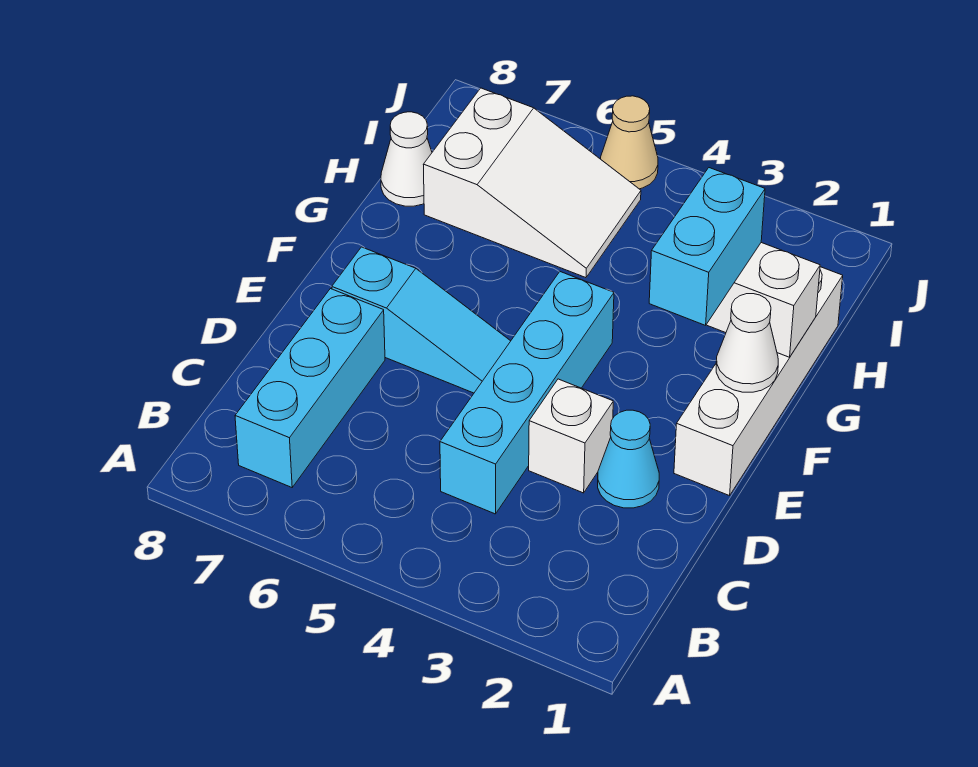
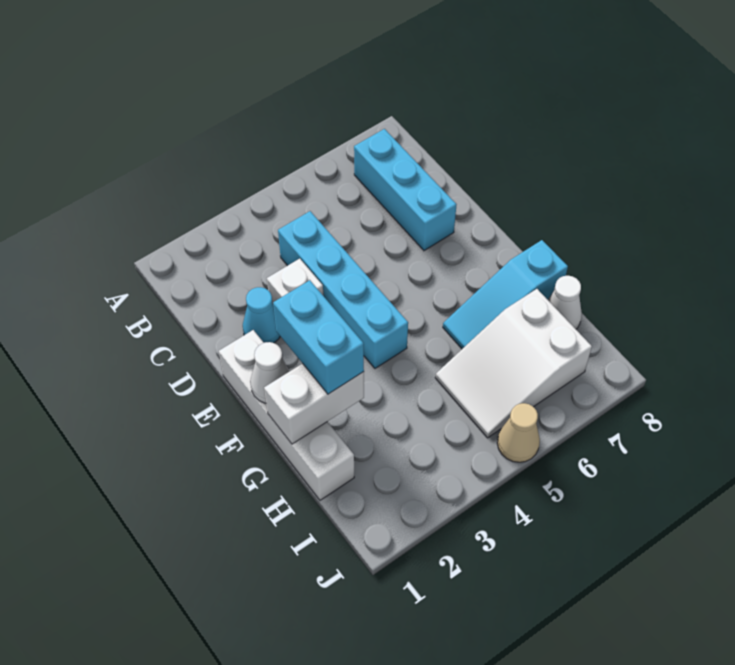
cyan 1x3 slope [332,247,510,393] -> cyan 1x3 slope moved to [443,240,568,349]

